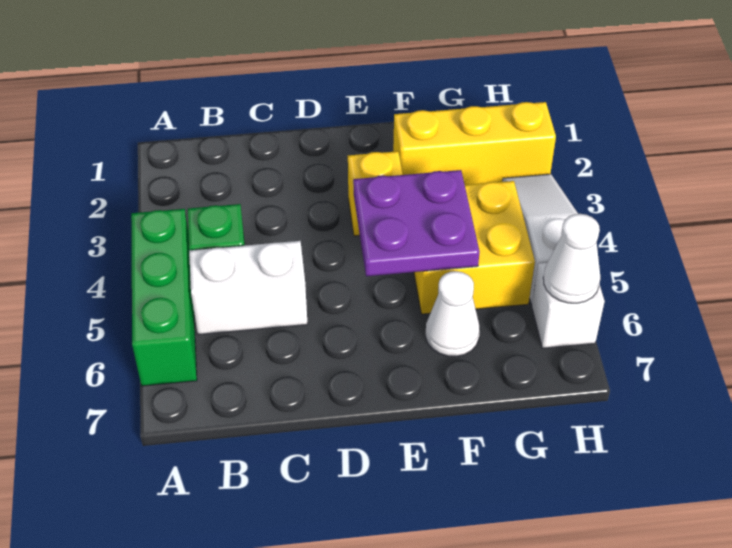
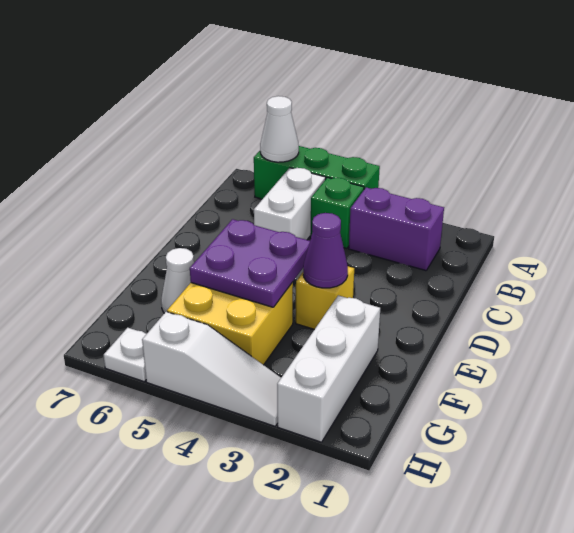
none -> purple 1x2 brick [349,187,444,271]
none -> purple 1x1 cone [303,213,348,288]
yellow 1x3 brick [393,102,556,185] -> white 1x3 brick [277,295,380,442]
white 1x1 brick [532,263,605,348] -> white 1x1 plate [104,327,146,382]
white 1x1 cone [543,214,601,303] -> white 1x1 cone moved to [260,96,299,162]

